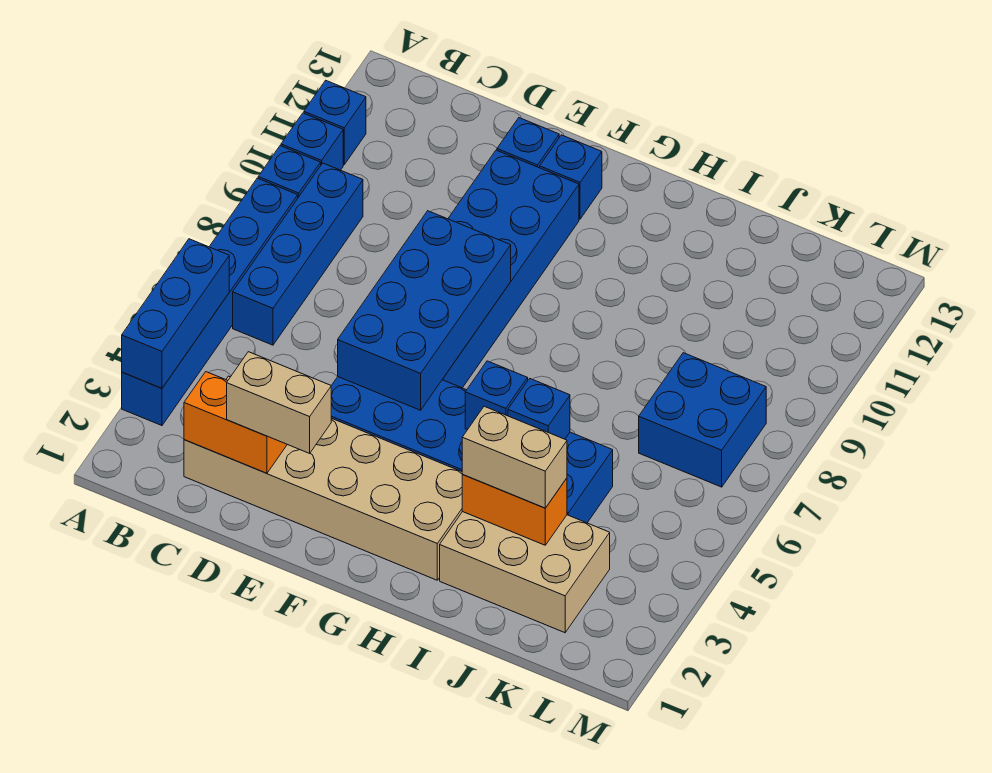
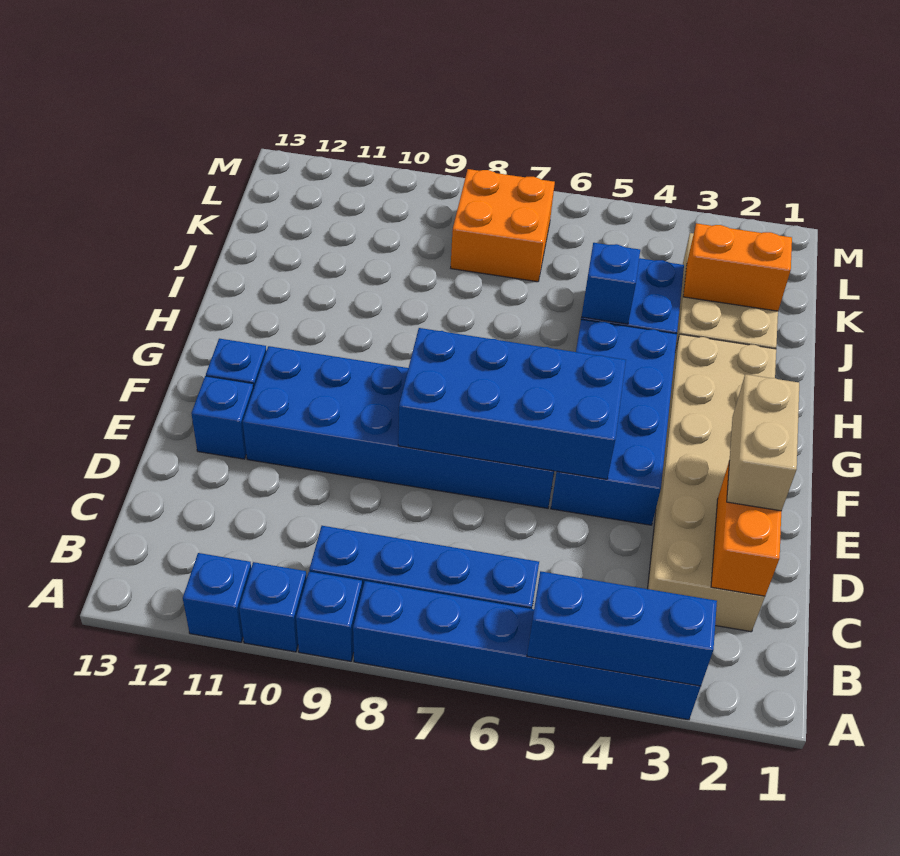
blue 1x1 brick [465,361,528,430] -> none
orange 1x2 brick [462,475,567,545] -> orange 1x2 brick turned to [683,223,792,311]
tan 1x2 brick [462,406,567,508] -> none
blue 2x2 brick [639,353,766,487] -> orange 2x2 brick [451,169,555,282]

